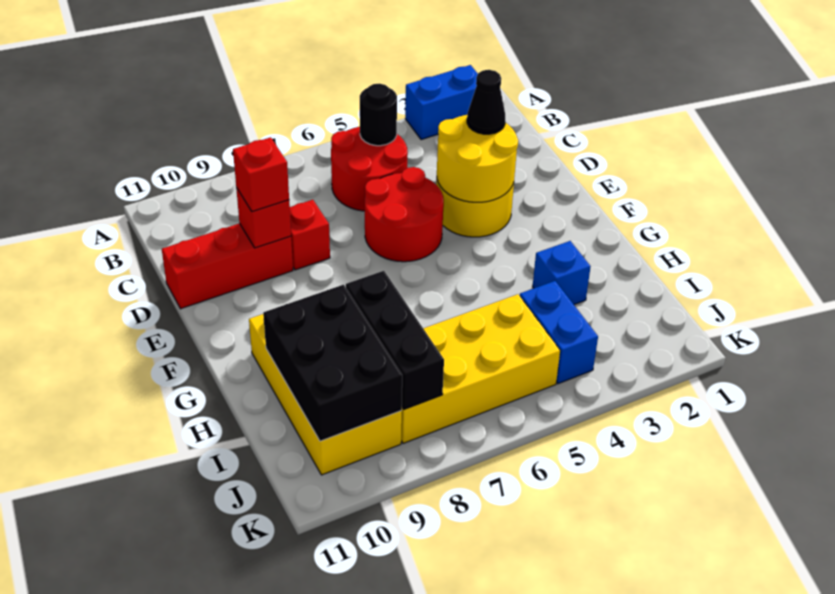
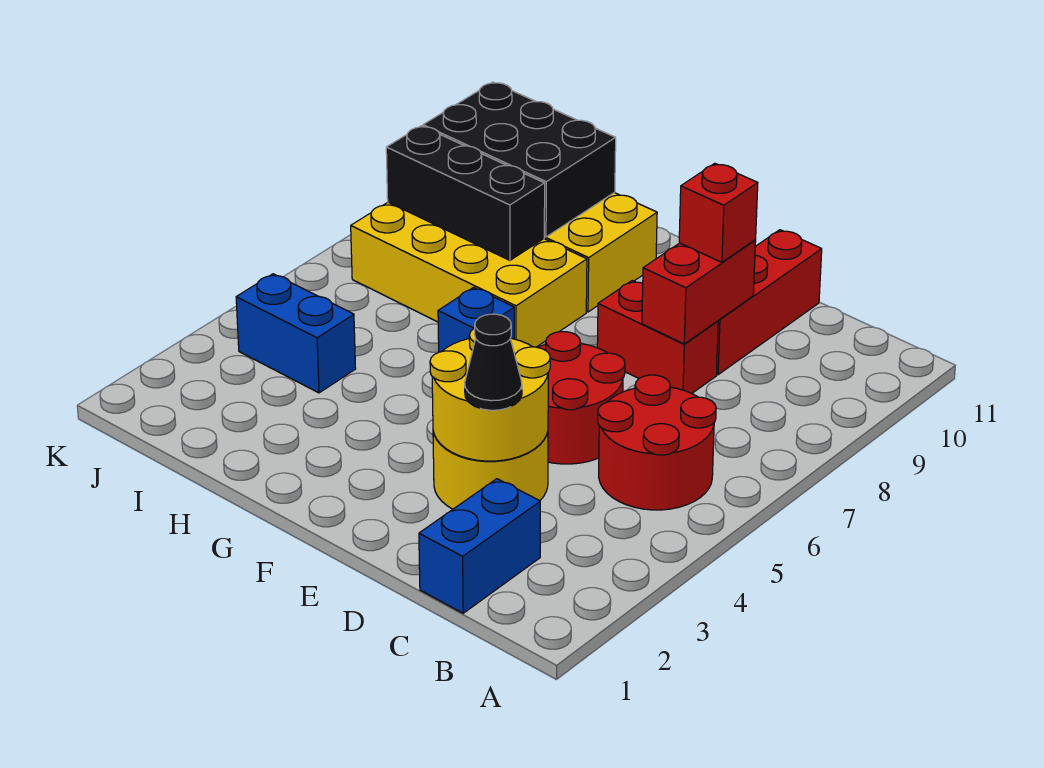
blue 1x2 brick [405,65,478,140] -> blue 1x2 brick moved to [419,479,540,613]
black 1x1 round brick [360,83,397,146] -> none
red 1x1 brick [290,200,330,270] -> red 1x2 brick [597,280,718,393]
red 1x1 brick [236,188,291,248] -> red 1x2 brick [642,240,756,344]
blue 1x1 brick [533,241,591,305] -> blue 1x1 brick moved to [438,287,514,352]
yellow 2x4 brick [401,294,560,443] -> yellow 2x4 brick turned to [351,202,587,347]

